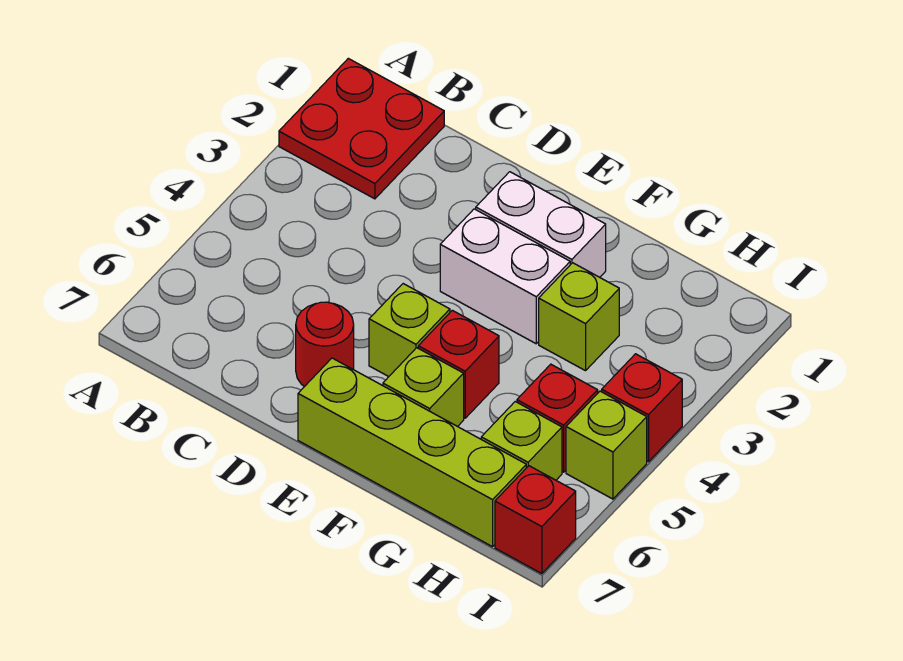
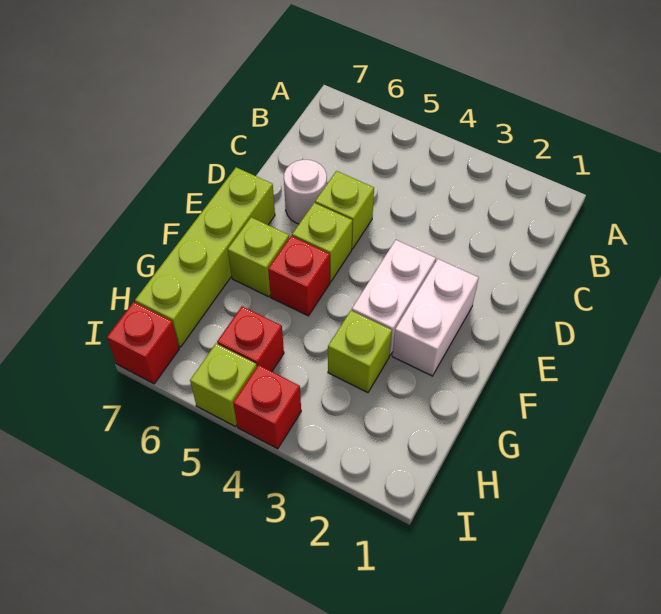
red 2x2 plate [279,58,444,199] -> none
red 1x1 round brick [296,302,354,387] -> white 1x1 round brick [284,160,327,224]
lime 1x1 brick [481,402,562,480] -> lime 1x1 brick moved to [315,171,374,249]

